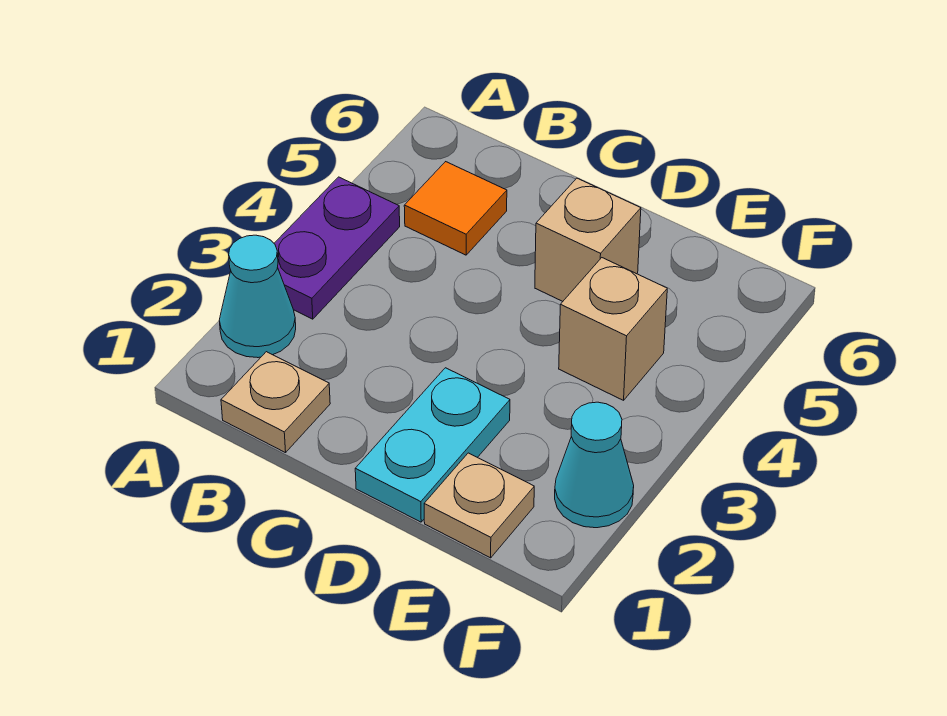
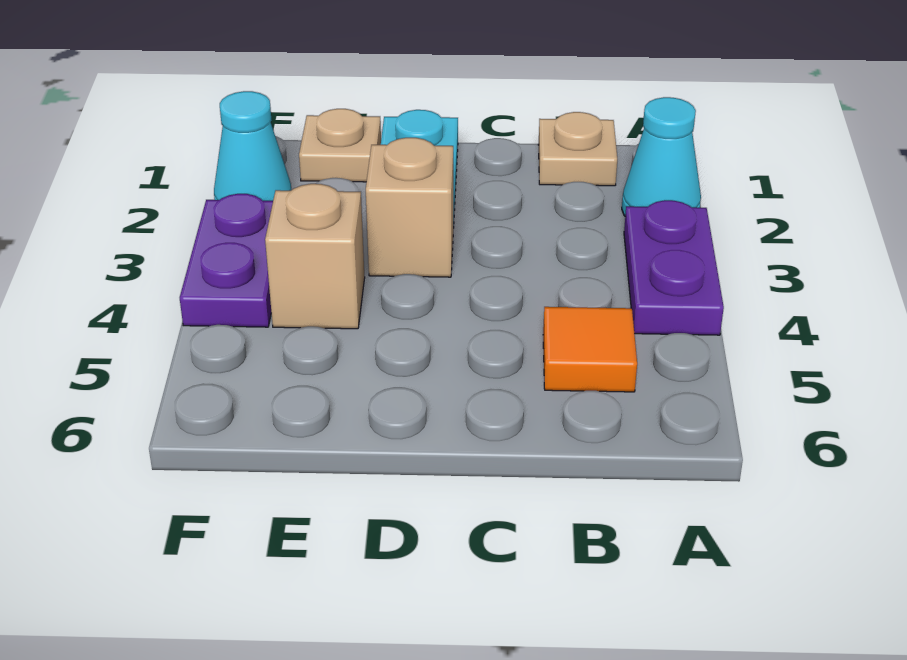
tan 1x1 brick [535,178,641,301] -> tan 1x1 brick moved to [366,138,453,277]
none -> purple 1x2 plate [180,194,273,327]

